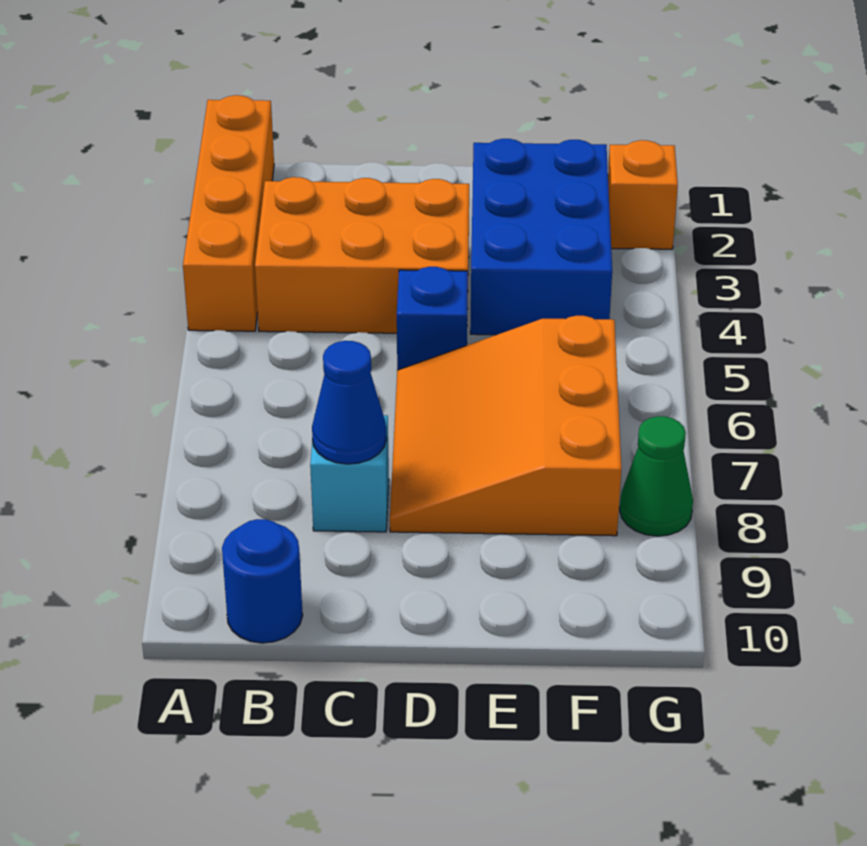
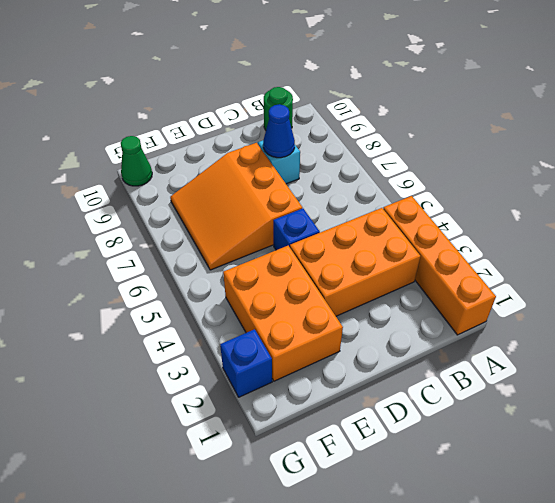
blue 1x1 round brick [222,519,303,643] -> green 1x1 round brick [264,87,293,130]
orange 3x3 slope [390,316,621,536] -> orange 3x3 slope turned to [170,143,302,270]
blue 2x3 brick [470,139,612,335] -> orange 2x3 brick [223,246,343,381]
orange 1x1 brick [608,140,678,249] -> blue 1x1 brick [220,329,272,397]
green 1x1 cone [620,416,693,536] -> green 1x1 cone moved to [121,136,152,186]

